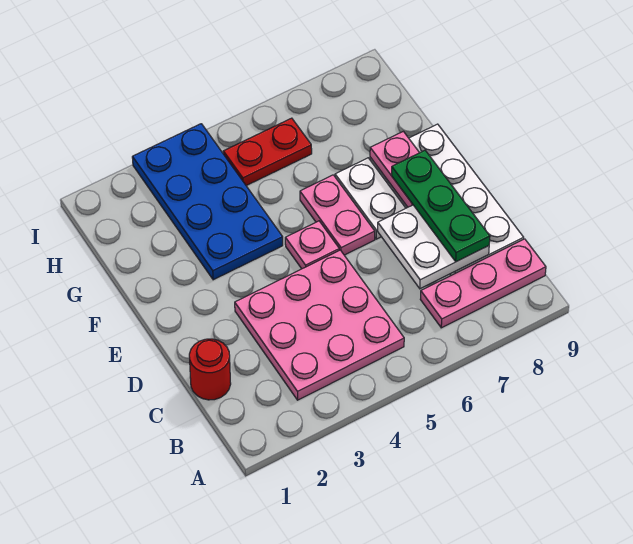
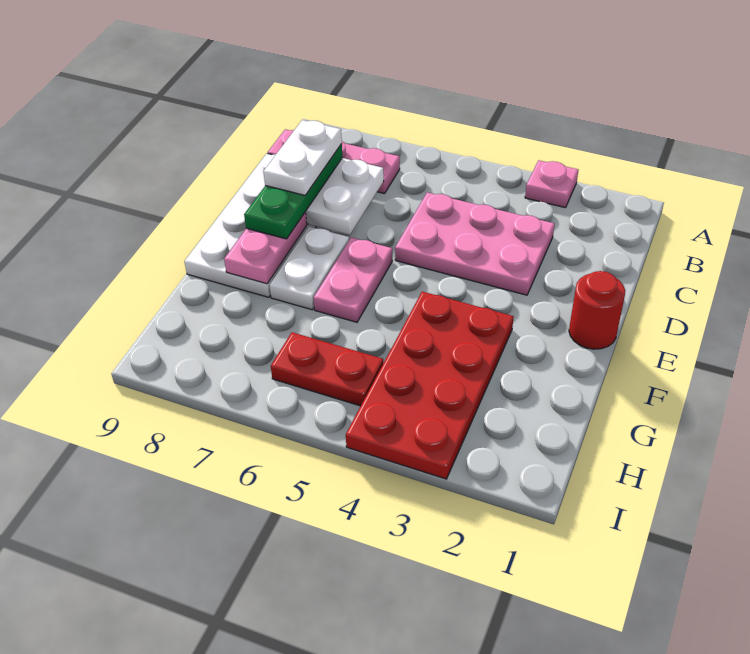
pink 3x3 plate [235,250,404,400] -> pink 2x3 plate [395,192,555,295]
red 1x1 round brick [189,339,231,400] -> red 1x1 round brick moved to [569,271,625,349]
none -> white 1x2 plate [263,120,342,195]
pink 1x1 plate [285,221,339,269] -> pink 1x1 plate moved to [525,160,578,208]
blue 2x4 plate [132,124,283,280] -> red 2x4 plate [346,292,514,479]

